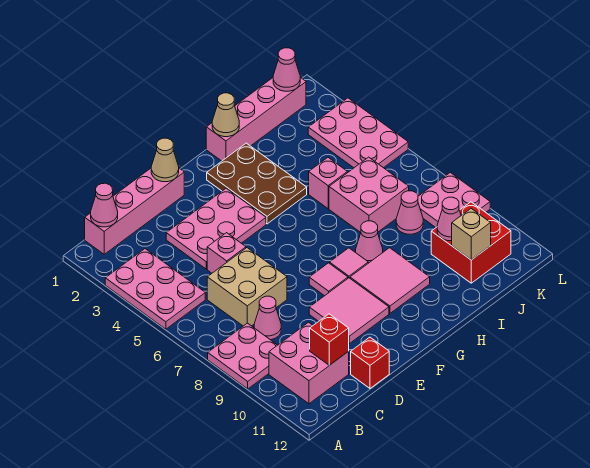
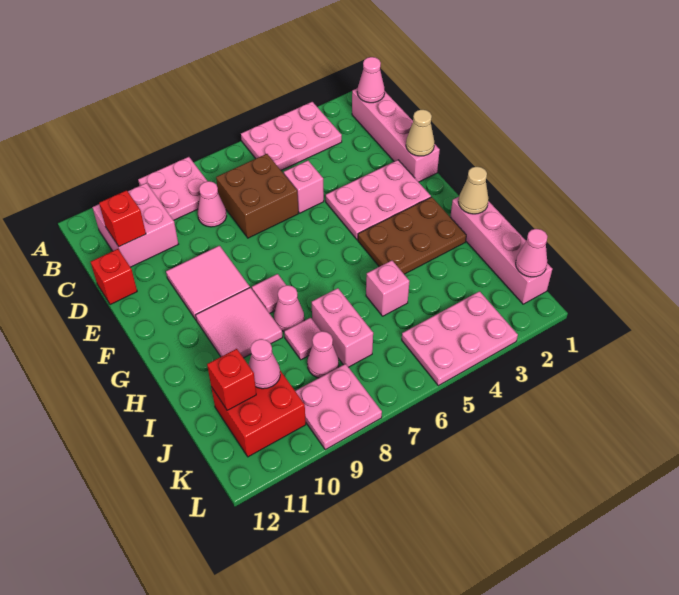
tan 2x2 brick [207,248,287,326] -> brown 2x2 brick [216,154,298,238]
pink 2x3 plate [166,188,266,269] -> pink 2x3 plate turned to [326,160,431,240]
pink 1x1 tile [309,263,348,296] -> pink 1x1 tile moved to [284,317,321,360]
pink 2x2 brick [329,157,409,233] -> pink 1x2 brick [312,288,373,367]
tan 1x1 brick [452,209,491,260] -> red 1x1 brick [207,349,256,410]

